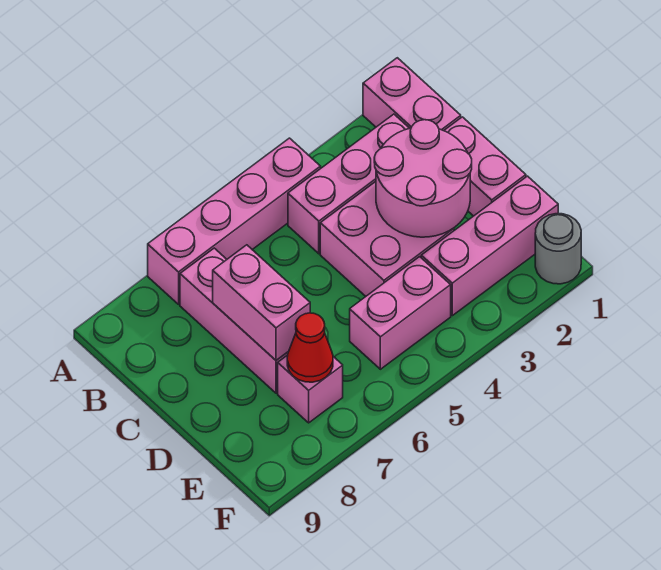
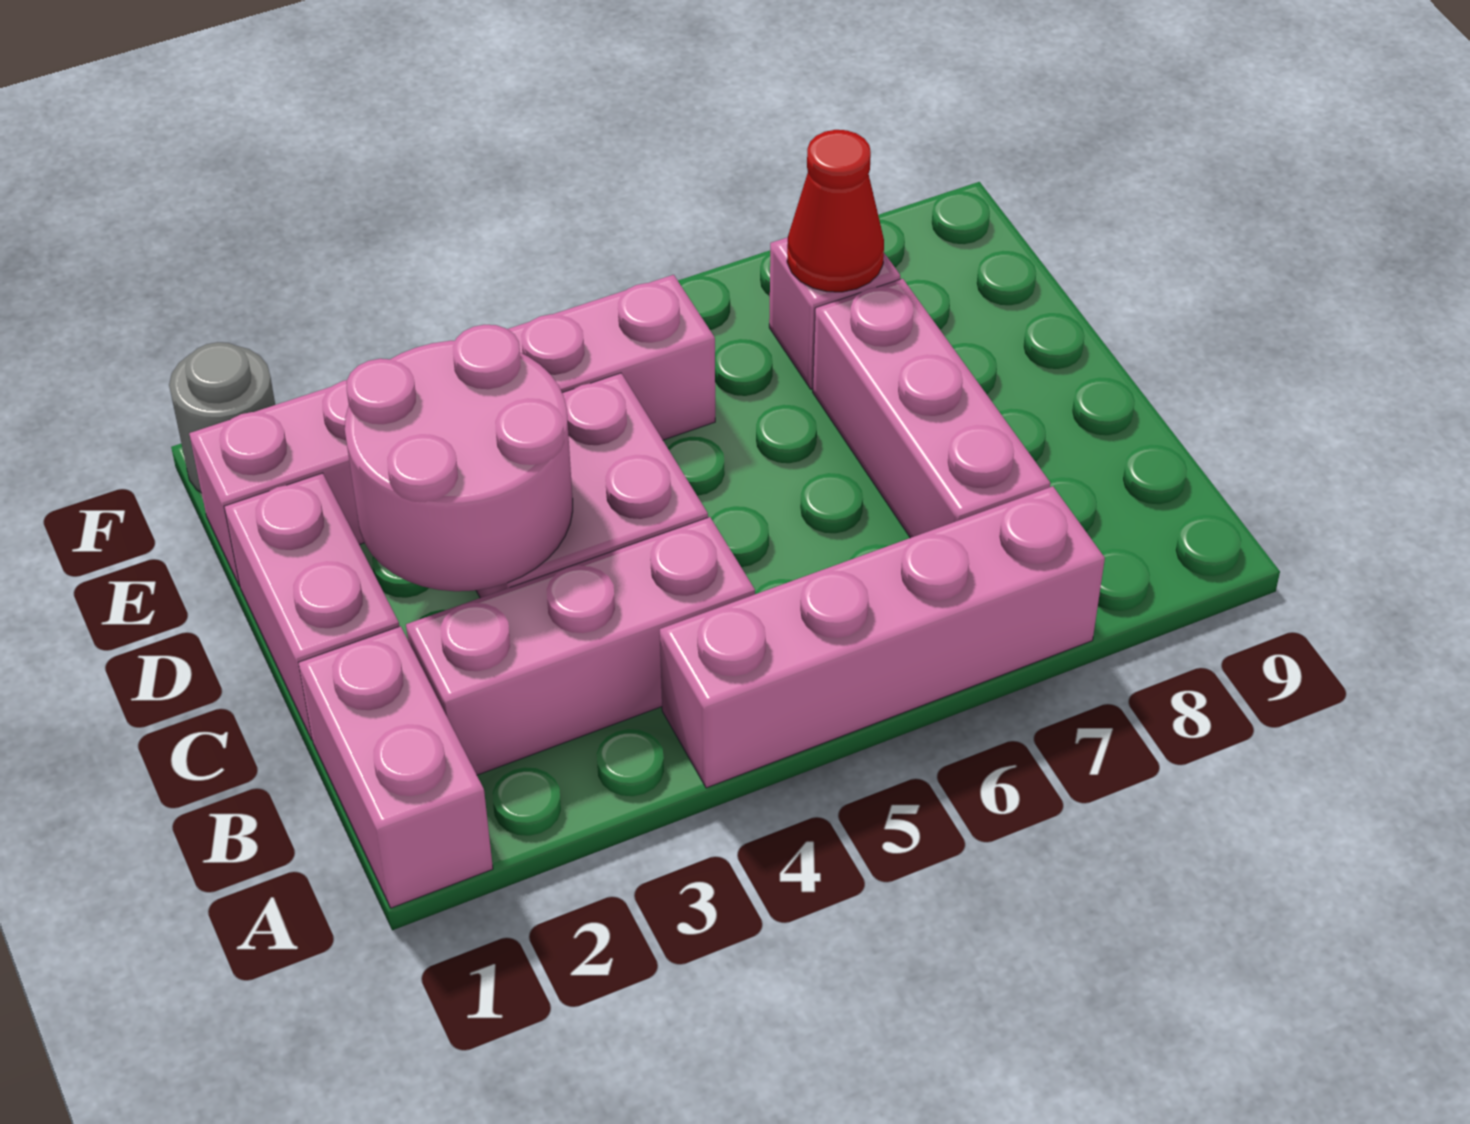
pink 1x2 brick [213,245,310,360] -> none

